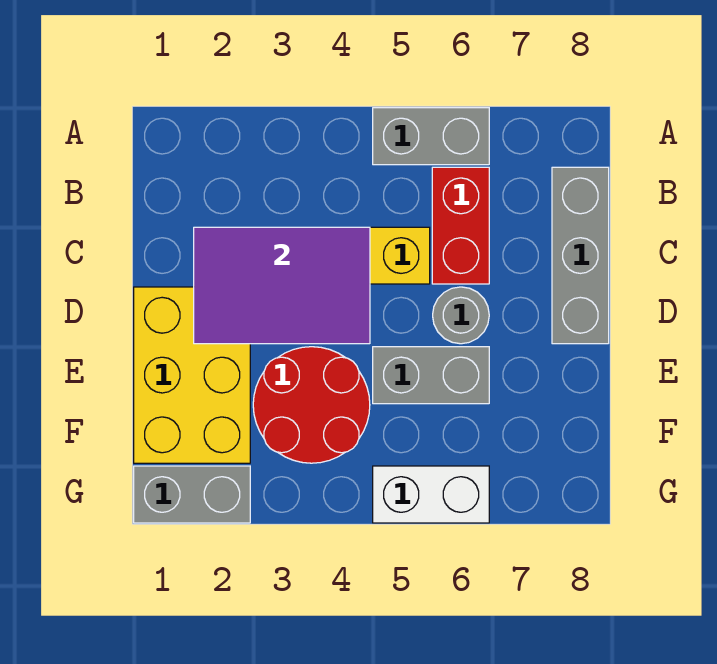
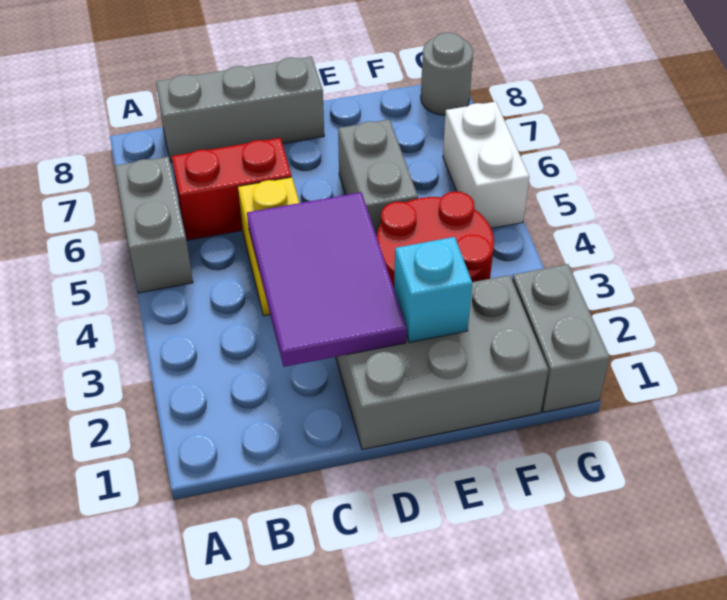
yellow 2x3 brick [134,287,250,463] -> grey 2x3 brick [336,275,548,450]
grey 1x1 round brick [433,287,489,344] -> grey 1x1 round brick moved to [421,33,473,115]
none -> cyan 1x1 brick [394,237,472,342]

